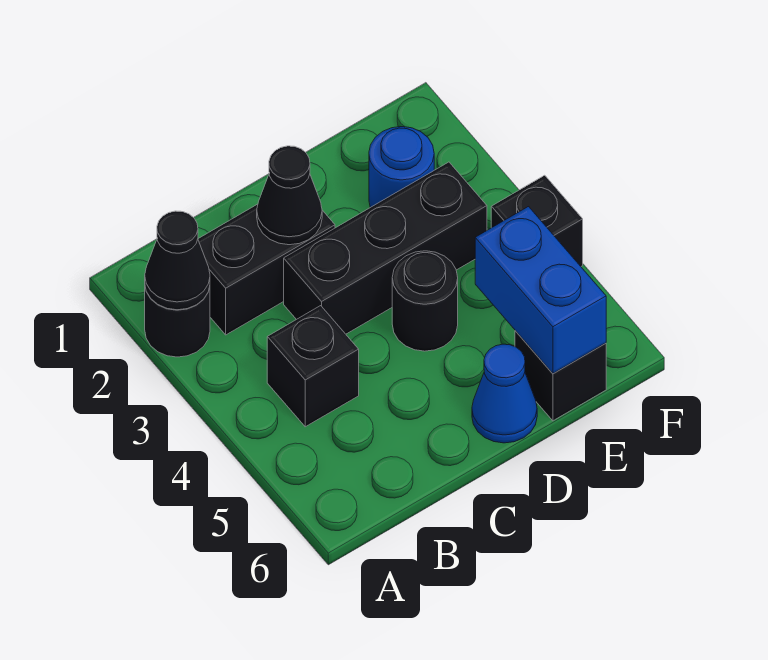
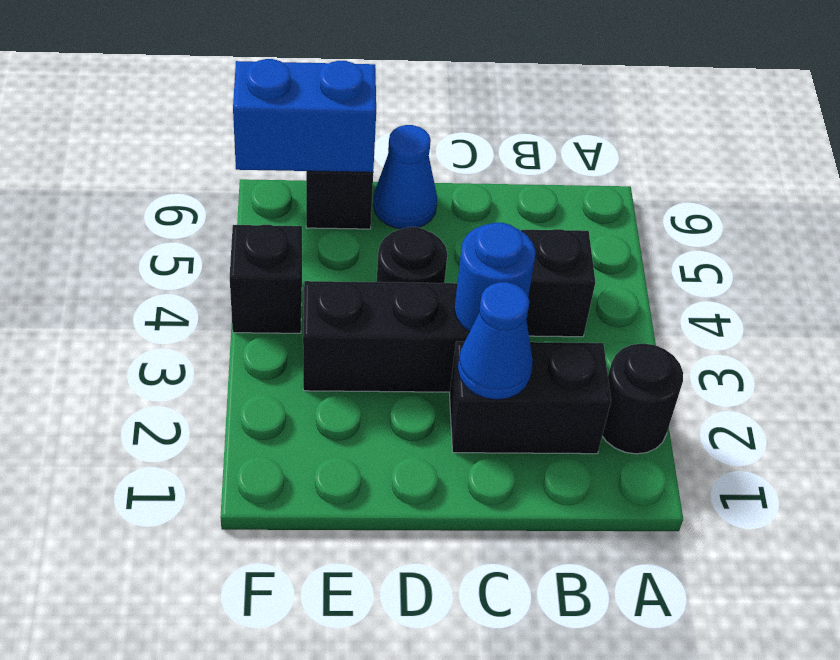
black 1x1 cone [145,211,210,310] -> none
black 1x1 cone [257,146,322,245] -> blue 1x1 cone [458,282,533,400]
blue 1x1 round brick [369,127,434,208] -> blue 1x1 round brick moved to [454,223,536,332]
blue 1x2 brick [475,207,606,373] -> blue 1x2 brick turned to [233,59,376,172]

